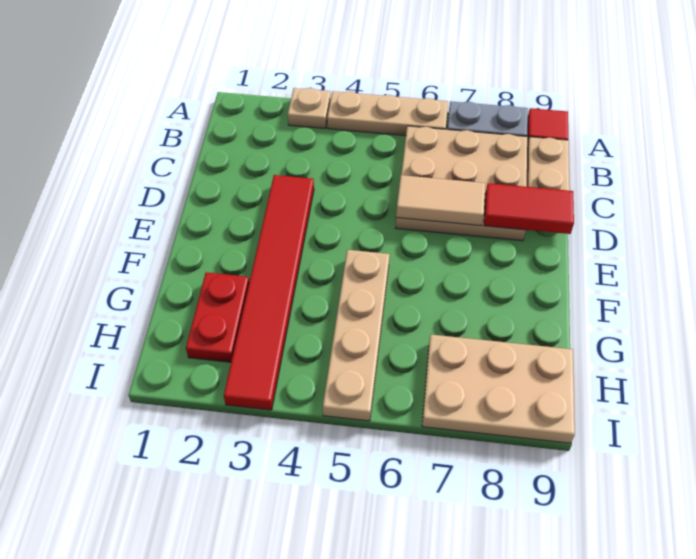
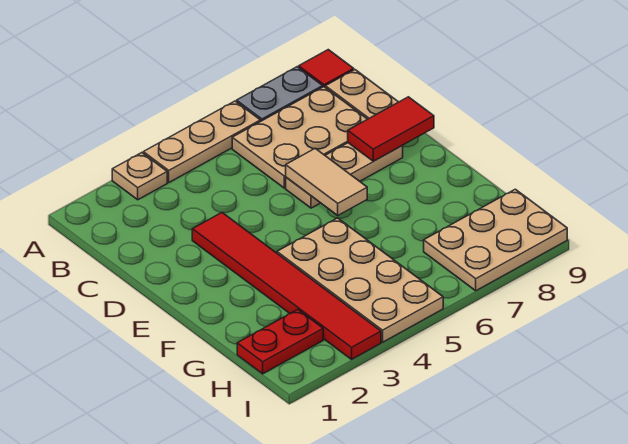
tan 1x2 tile [396,175,485,226] -> tan 1x2 tile turned to [286,148,367,215]
tan 1x4 plate [323,250,390,421] -> tan 2x4 plate [277,218,443,342]
red 1x2 plate [186,272,249,362] -> red 1x2 plate turned to [237,310,323,374]

